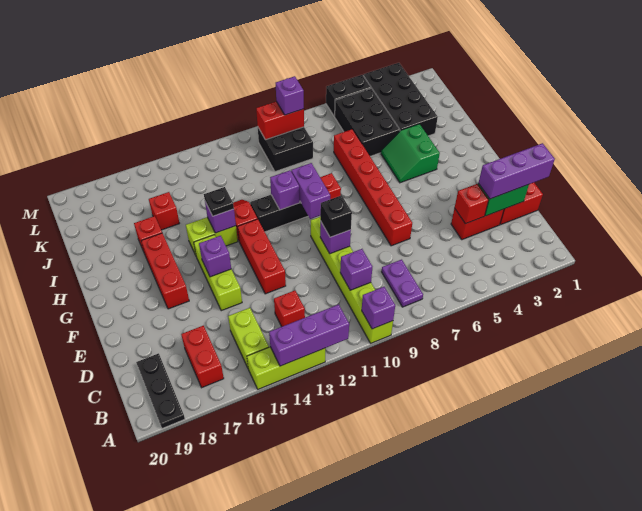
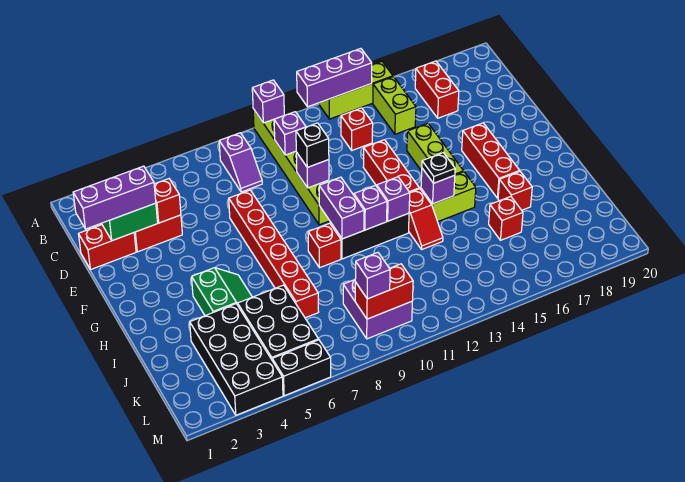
black 1x3 plate [136,353,185,428] -> none
purple 1x2 plate [382,260,423,307] -> purple 1x2 slope [219,133,262,192]
purple 1x1 brick [199,236,231,277] -> purple 1x1 brick moved to [377,177,410,221]
black 2x2 brick [258,127,313,172] -> purple 2x2 brick [343,280,412,339]

